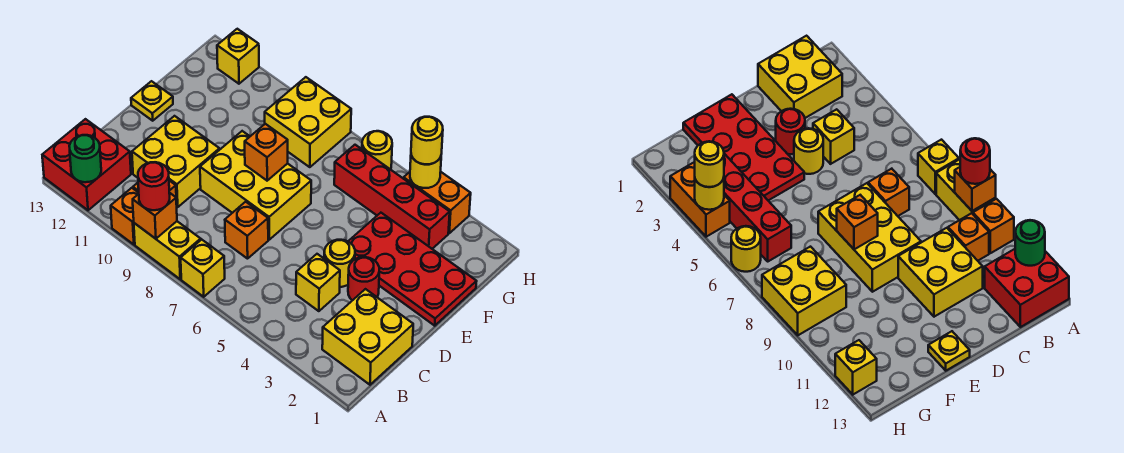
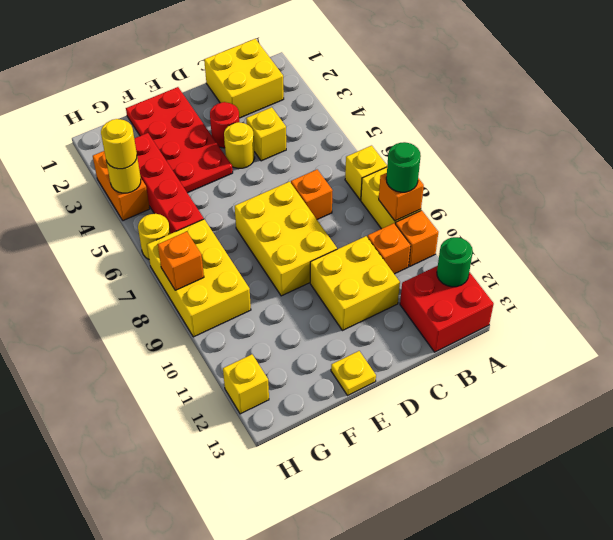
red 1x1 round brick [138,162,170,210] -> green 1x1 round brick [386,142,421,192]
orange 1x1 brick [245,124,288,181] -> orange 1x1 brick moved to [158,232,204,290]
yellow 2x2 brick [265,77,351,167] -> yellow 2x3 brick [147,219,251,337]

